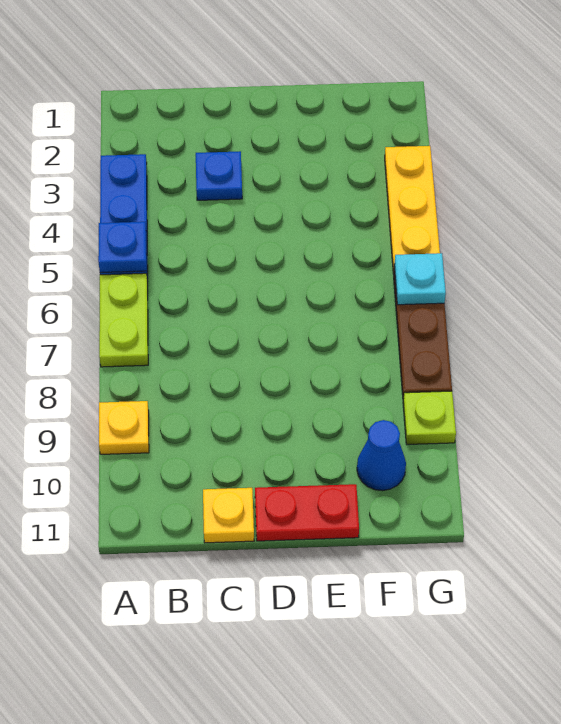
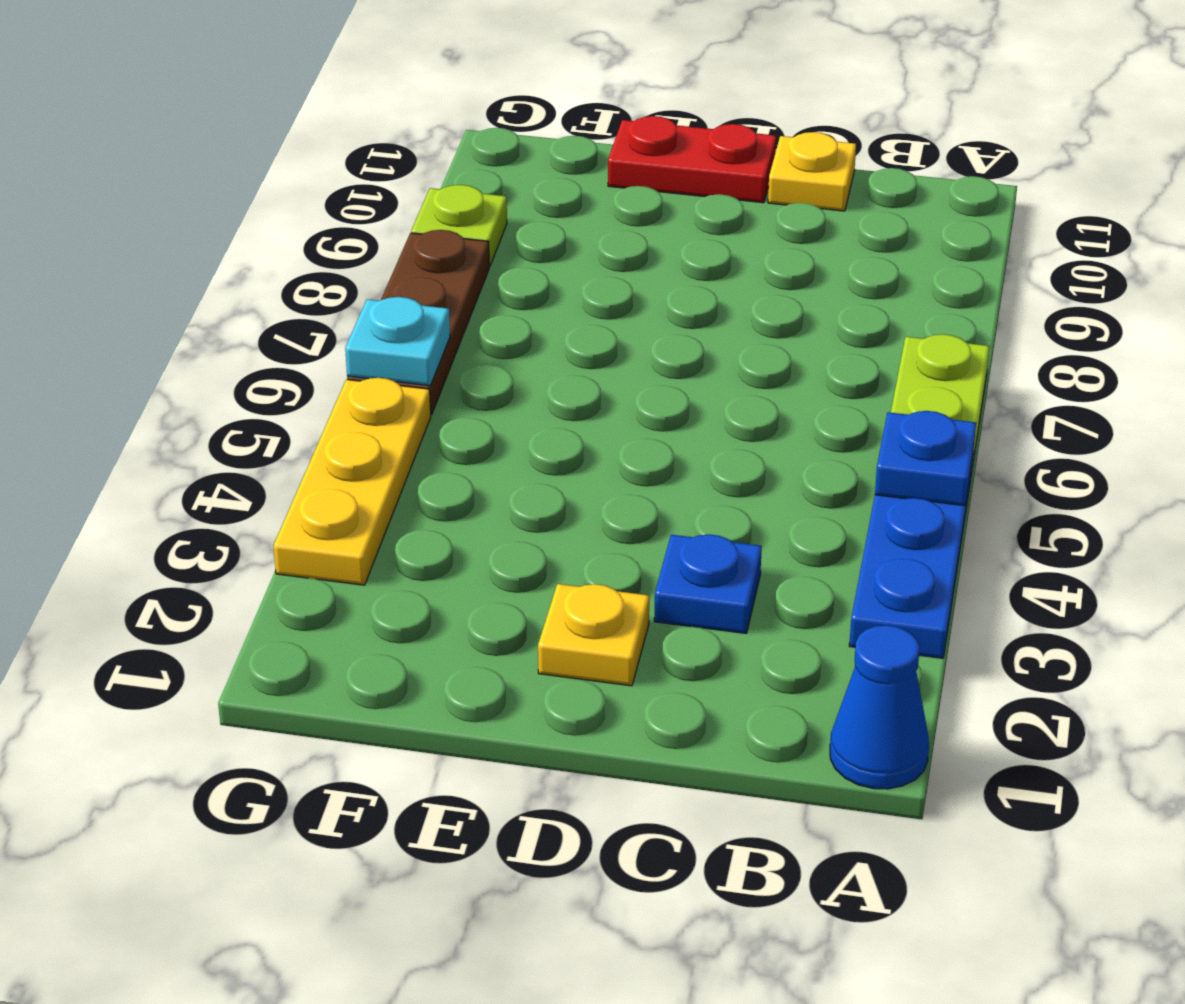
yellow 1x1 plate [99,401,149,454] -> yellow 1x1 plate moved to [538,584,649,686]
blue 1x1 cone [357,420,406,491] -> blue 1x1 cone moved to [830,625,929,789]

